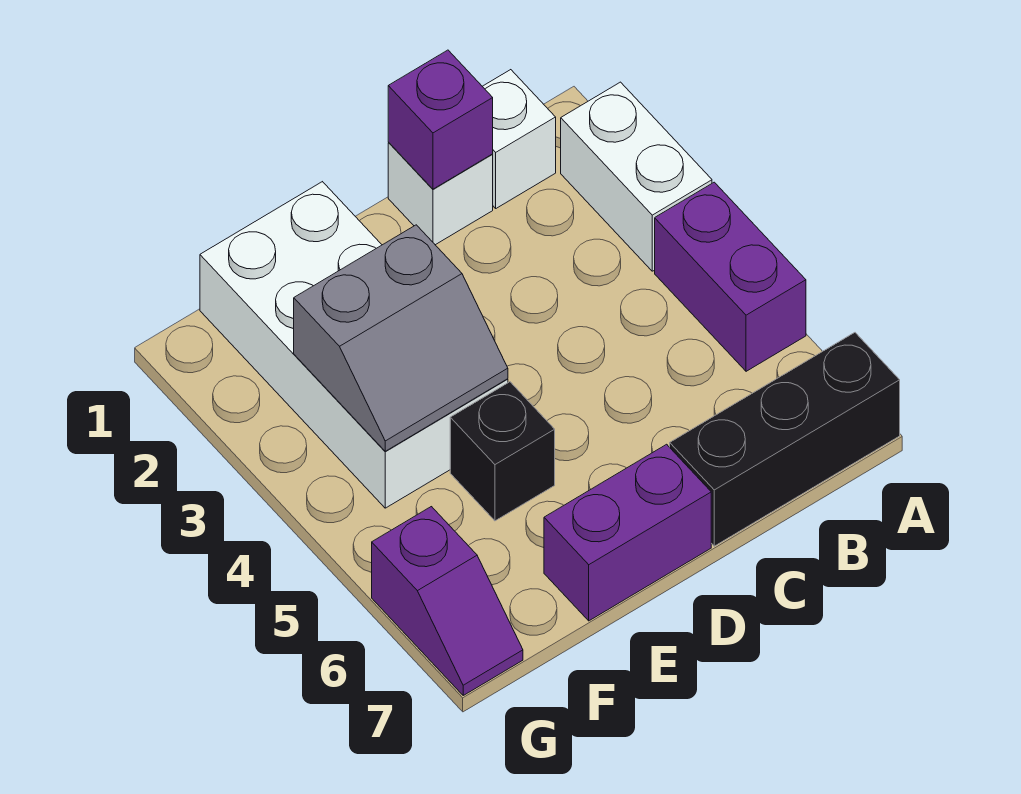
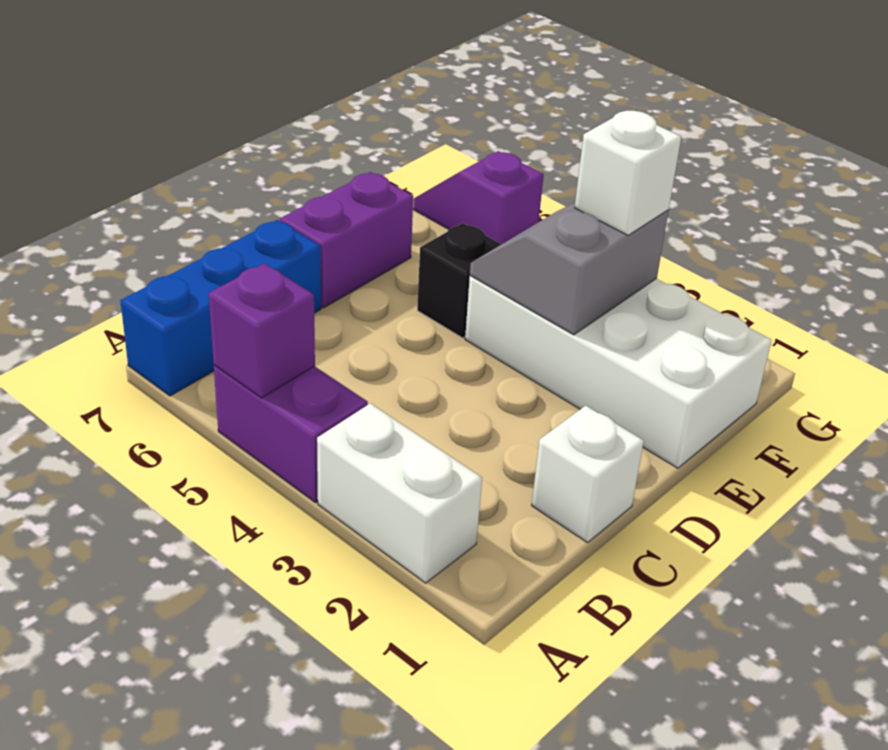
black 1x3 brick [670,333,900,546] -> blue 1x3 brick [120,220,321,396]
white 1x1 brick [482,70,556,208] -> white 1x1 brick moved to [575,111,681,235]
purple 1x1 brick [388,50,493,189] -> purple 1x1 brick moved to [209,263,315,398]

